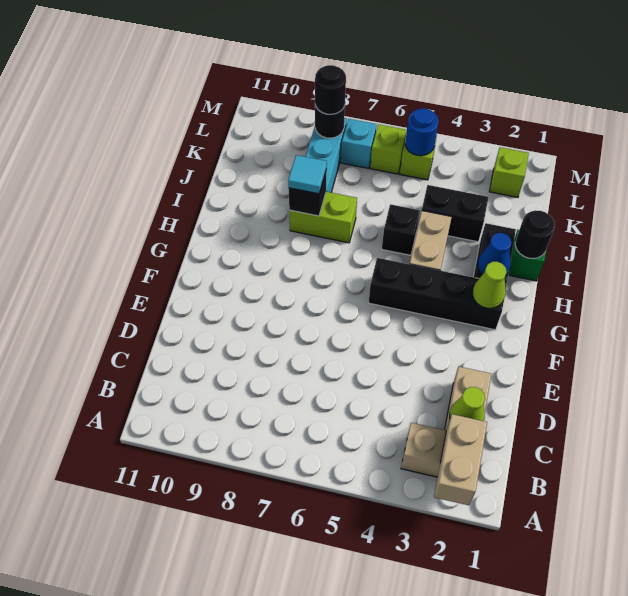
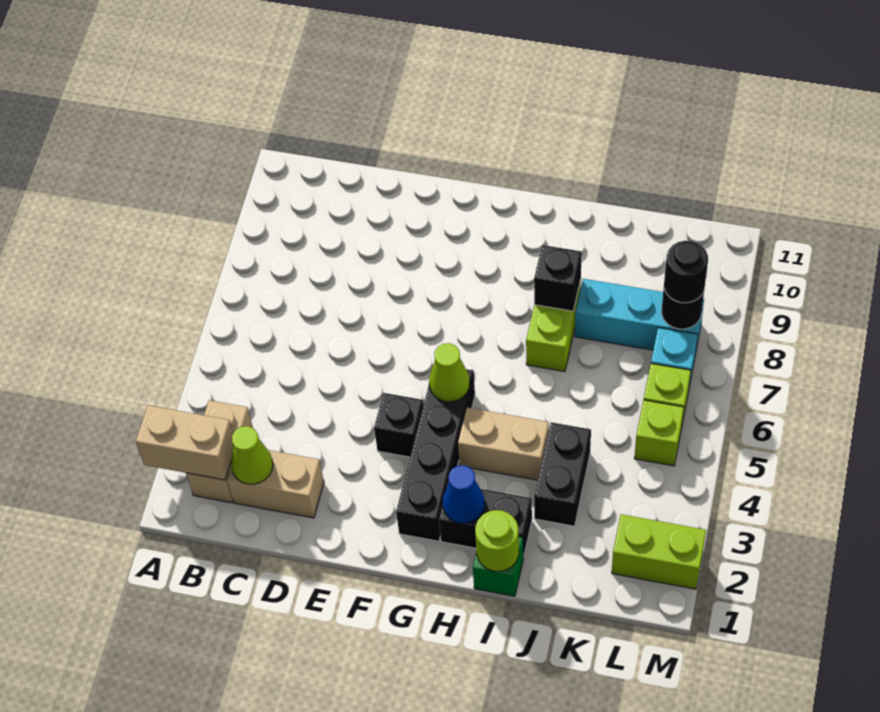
lime 1x1 cone [473,262,507,308] -> lime 1x1 cone moved to [429,343,470,402]
black 1x1 round brick [515,211,555,259] -> lime 1x1 round brick [475,510,519,571]
black 1x1 brick [382,204,420,255] -> black 1x1 brick moved to [374,393,423,457]
cyan 1x1 tile [288,155,327,194] -> none
lime 1x1 brick [489,147,529,197] -> lime 1x2 brick [612,514,706,589]
blue 1x1 round brick [405,109,439,156] -> none

